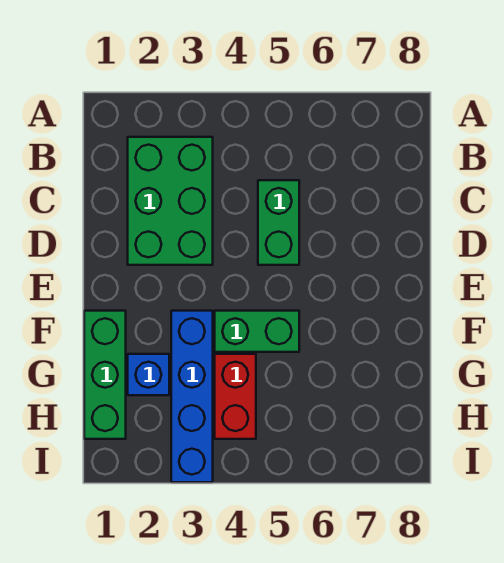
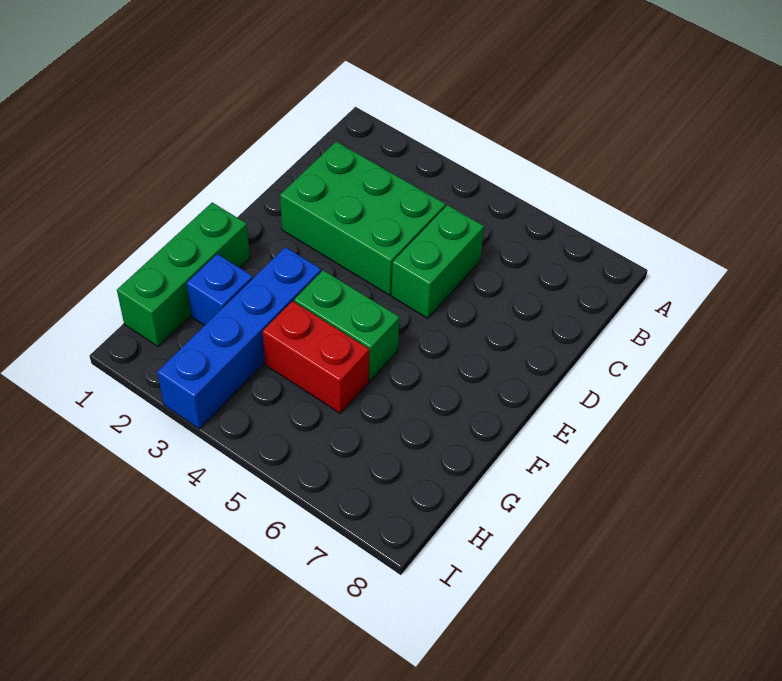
green 2x3 brick [128,137,213,265] -> green 2x3 brick turned to [280,142,446,295]
red 1x2 brick [215,354,256,439] -> red 1x2 brick turned to [262,301,369,413]

